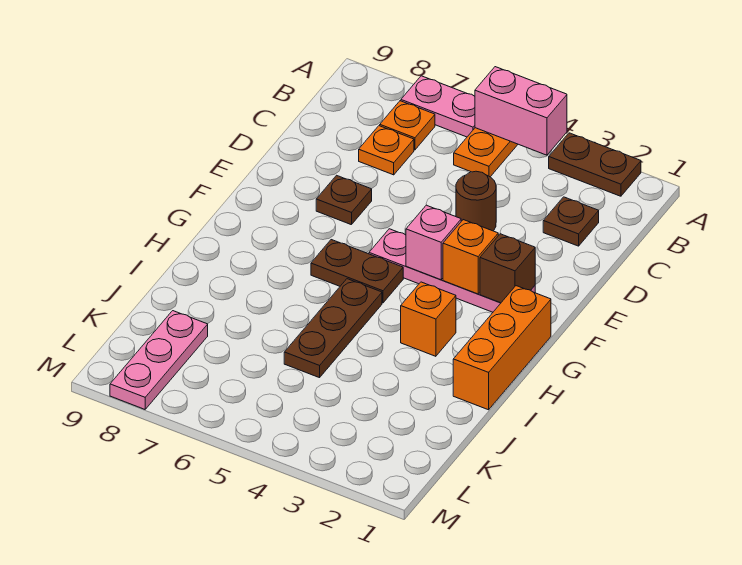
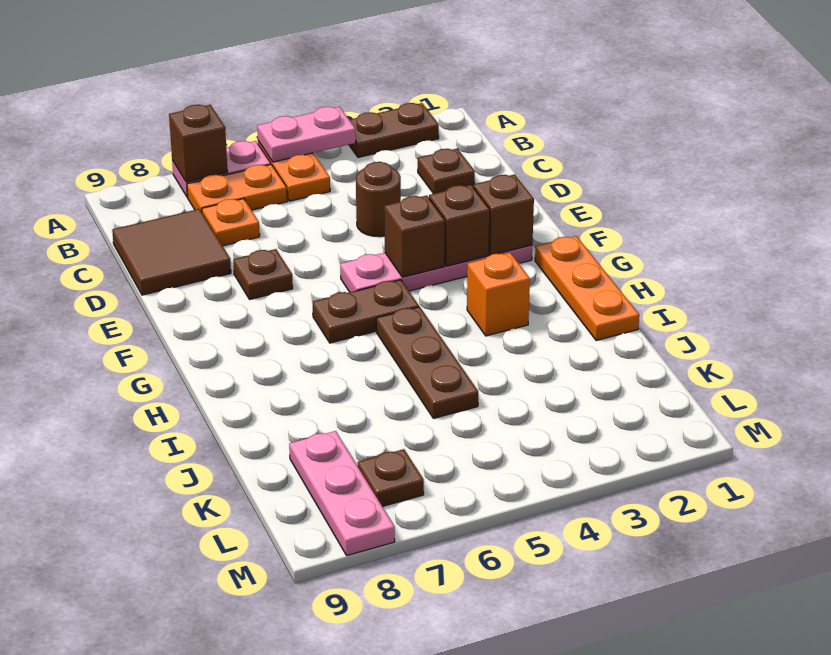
pink 1x2 brick [475,67,567,155] -> pink 1x2 plate [257,107,356,162]
none -> brown 1x1 brick [169,105,228,182]
orange 1x1 plate [380,101,435,150] -> orange 1x2 plate [187,164,287,212]
none -> brown 2x2 tile [112,209,231,295]
orange 1x1 brick [443,220,498,294] -> brown 1x1 brick [429,185,490,266]
pink 1x1 brick [406,205,461,280] -> brown 1x1 brick [384,196,445,277]
orange 1x3 brick [453,286,551,410] -> orange 1x3 plate [535,236,639,341]
none -> brown 1x1 plate [358,449,424,507]

